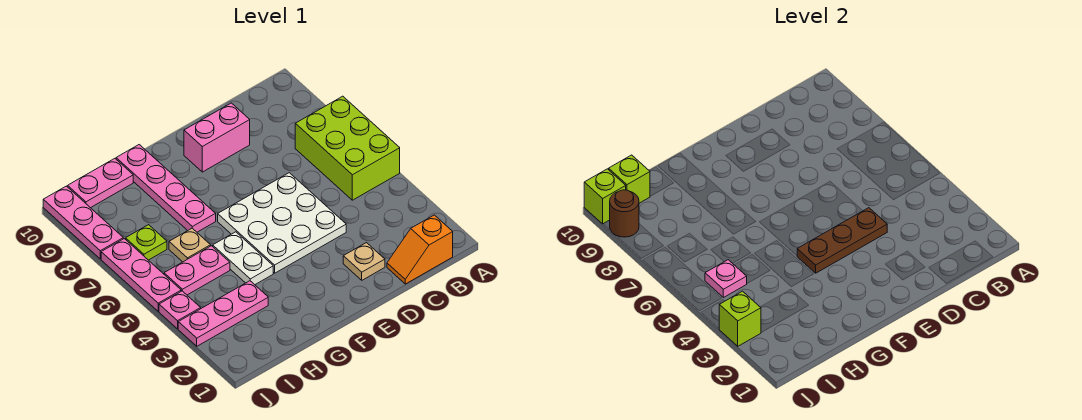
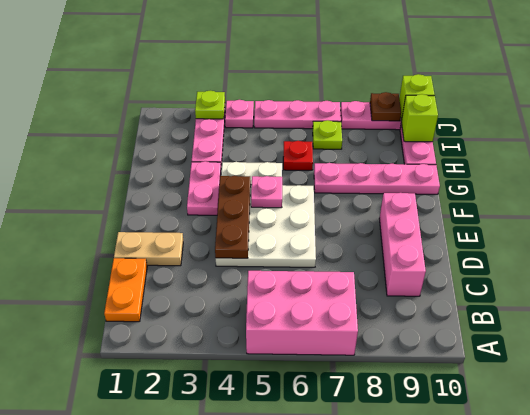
lime 2x3 brick [295,96,400,200] -> pink 2x3 brick [246,271,358,355]
orange 1x2 slope [387,215,453,284] -> orange 1x2 plate [104,258,147,322]
tan 1x1 plate [343,243,385,280] -> tan 1x2 plate [114,232,183,266]
pink 1x2 brick [184,103,250,172] -> pink 1x3 brick [379,193,426,296]
pink 1x2 plate [164,246,230,295] -> pink 1x2 plate moved to [187,161,221,215]
tan 1x1 plate [169,228,211,262] -> red 1x1 plate [283,141,313,170]
pink 1x1 plate [705,260,747,298] -> pink 1x1 plate moved to [251,176,282,208]
lime 1x1 brick [719,291,761,346] -> lime 1x1 plate [195,91,225,119]
brown 1x1 round brick [610,190,639,237] -> brown 1x1 plate [370,92,401,121]

